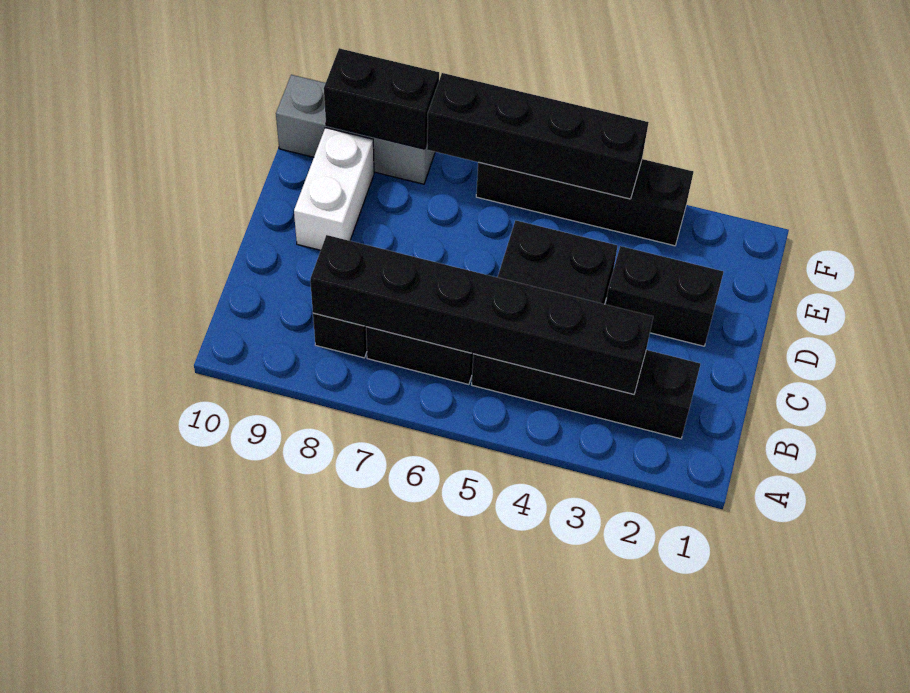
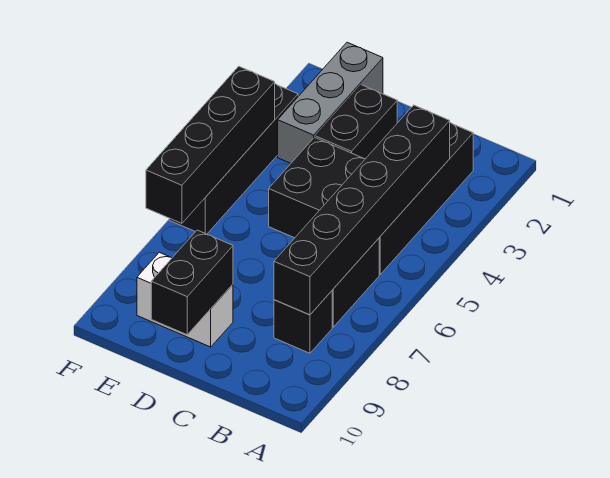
grey 1x3 brick [276,75,435,184] -> grey 1x3 brick moved to [278,42,383,163]
black 1x2 brick [324,48,439,149] -> black 1x2 brick moved to [151,230,233,335]

